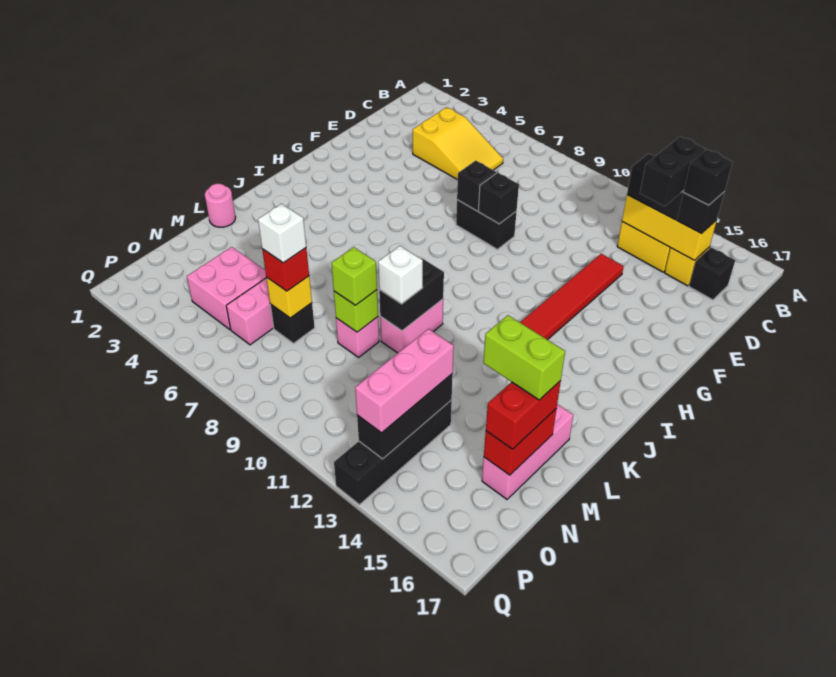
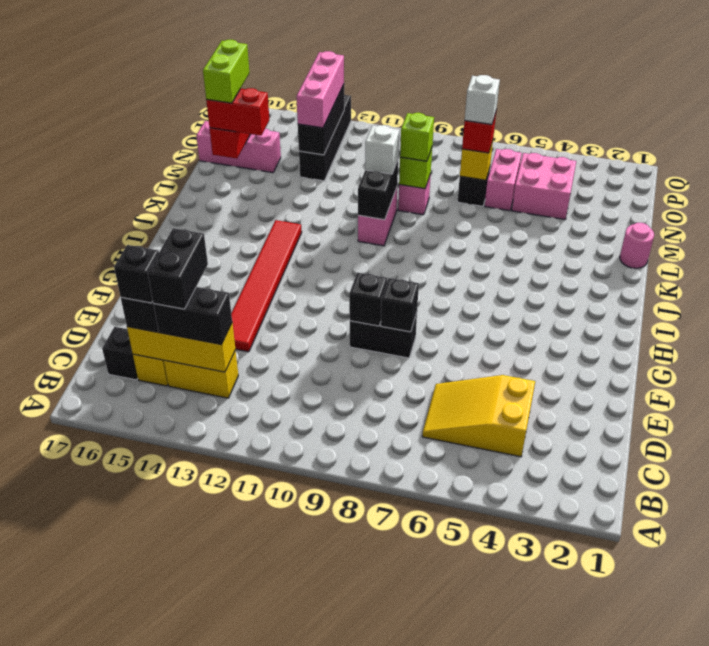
pink 1x3 brick [482,404,573,499] -> pink 1x3 brick turned to [196,121,281,173]
lime 1x2 brick [483,315,565,400] -> lime 1x2 brick turned to [203,40,249,103]
red 1x2 brick [486,381,561,449] -> red 1x2 brick turned to [206,88,269,136]

